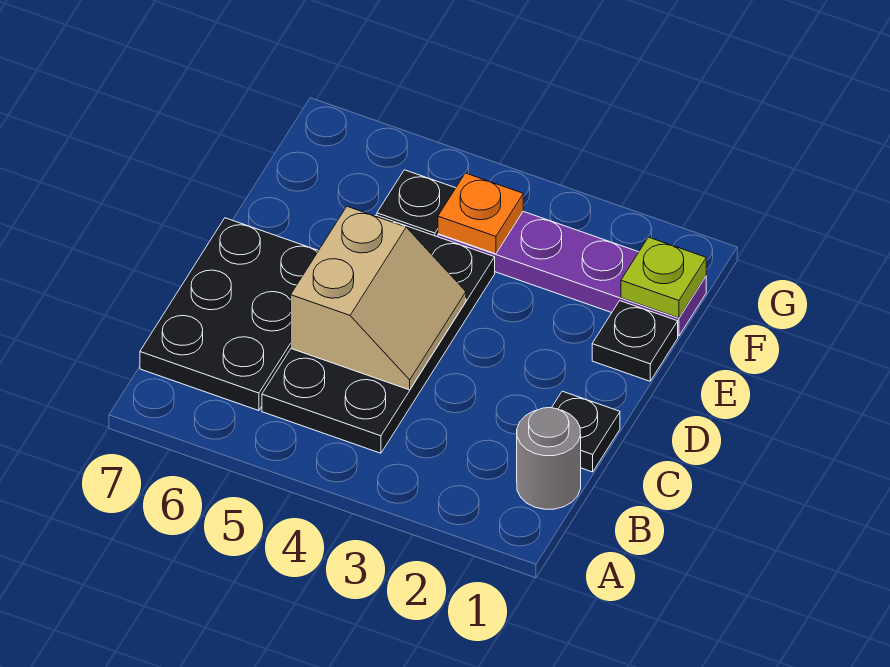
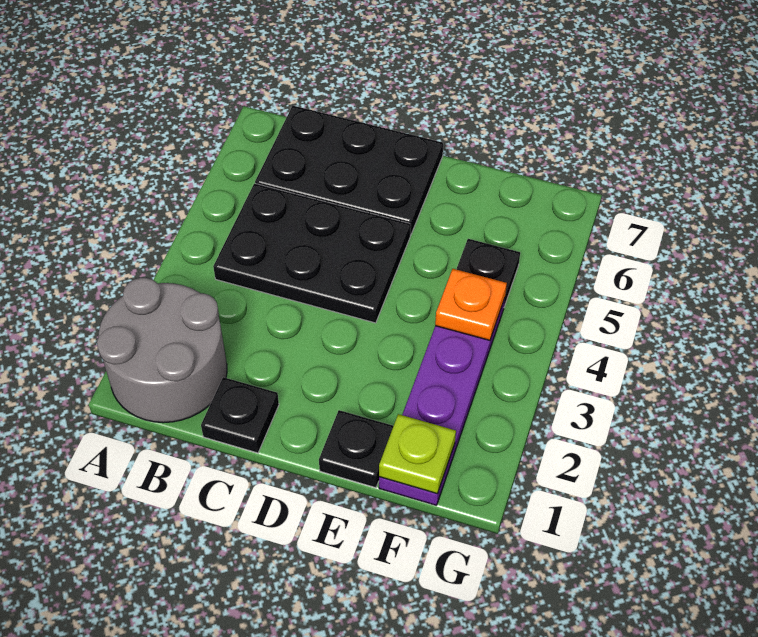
grey 1x1 round brick [517,408,581,509] -> grey 2x2 round brick [97,278,227,423]
black 2x4 plate [262,215,495,453] -> black 2x3 plate [213,184,411,323]
tan 2x2 slope [291,207,466,390] -> none

